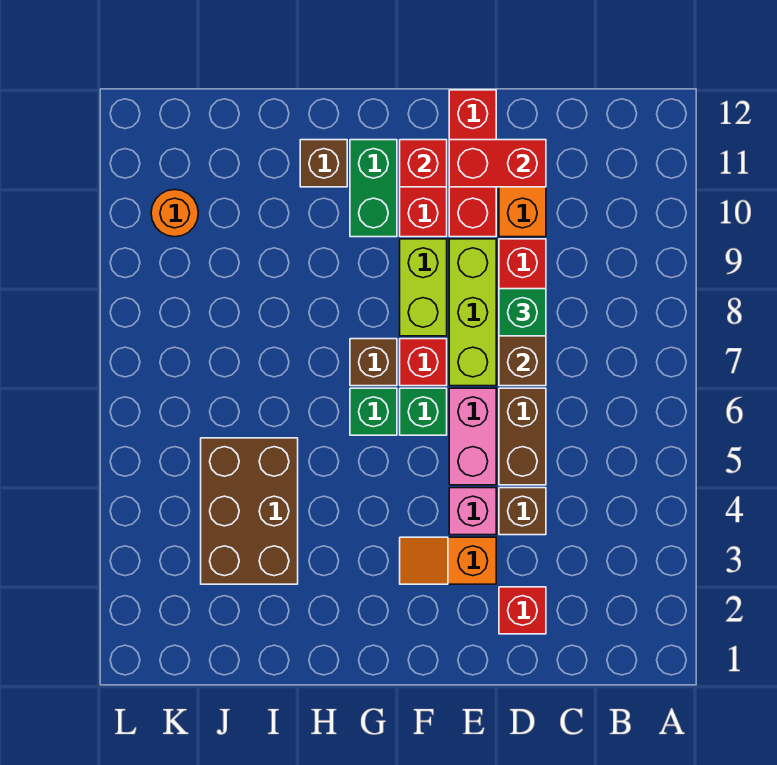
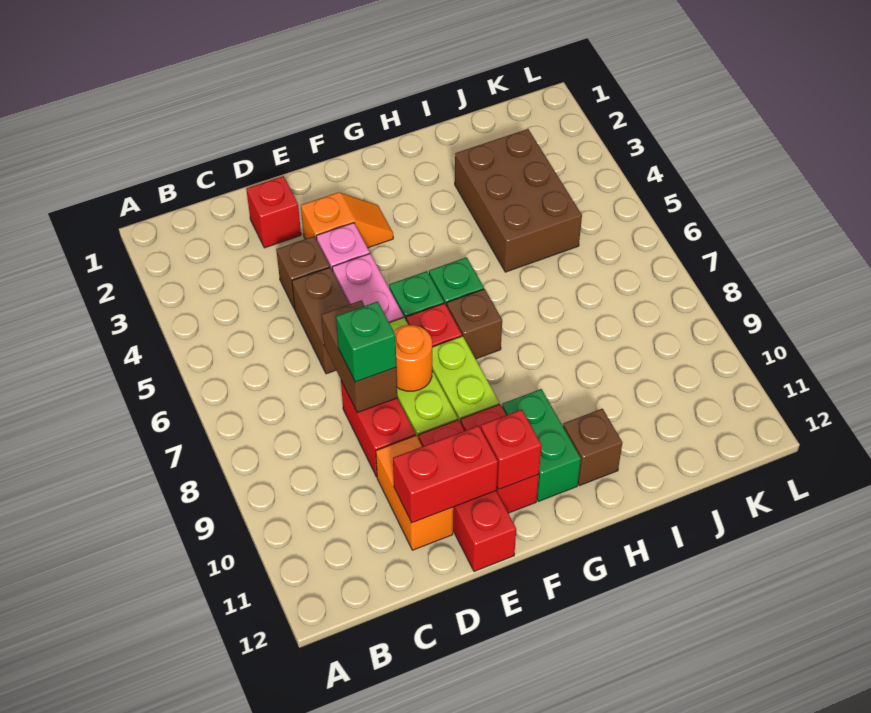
orange 1x1 round brick [151,190,198,237] -> orange 1x1 round brick moved to [394,325,432,391]

